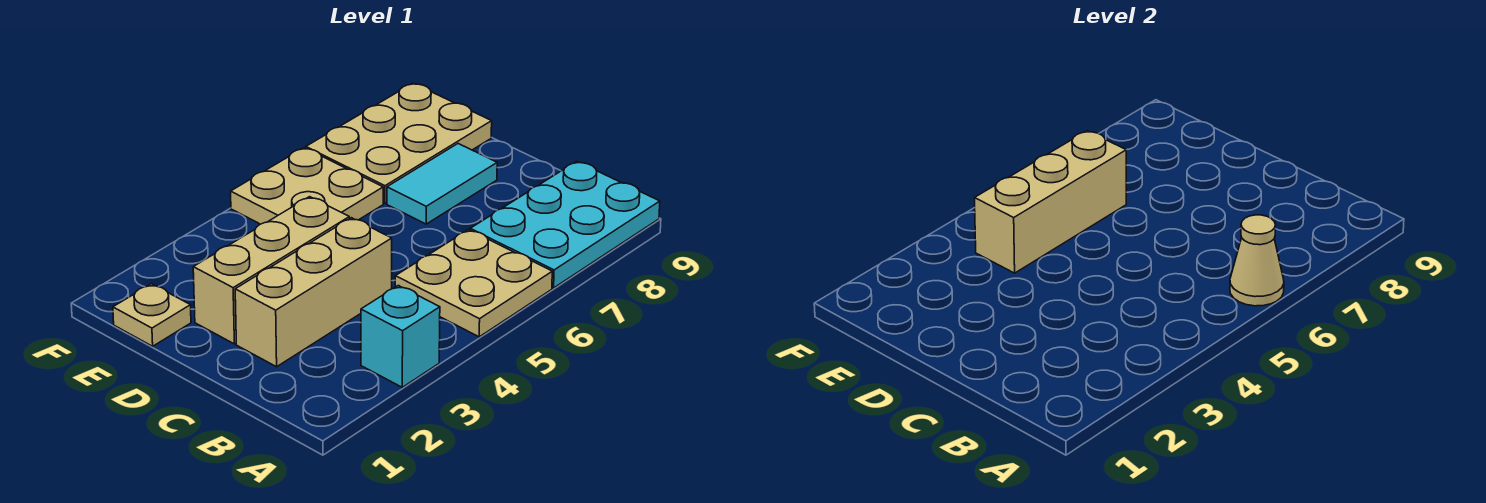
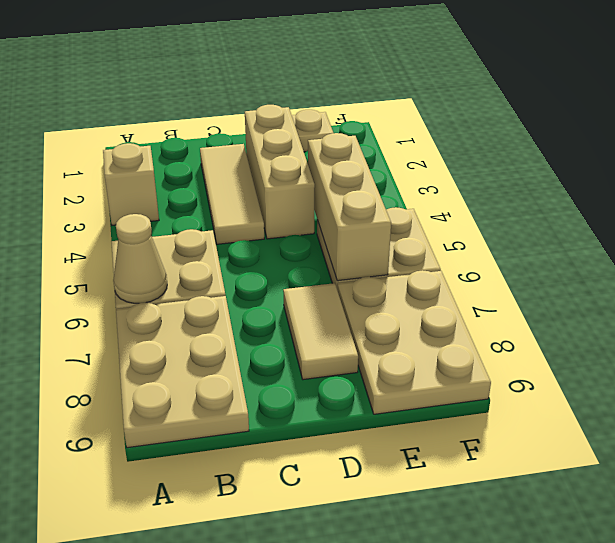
cyan 1x1 brick [361,285,440,387] -> tan 1x1 brick [103,143,159,225]
cyan 2x3 plate [470,161,660,288] -> tan 2x3 plate [116,296,249,448]
tan 1x3 brick [235,218,392,367] -> tan 1x3 tile [200,144,264,244]
cyan 1x2 tile [387,144,497,224] -> tan 1x2 tile [283,283,358,380]

